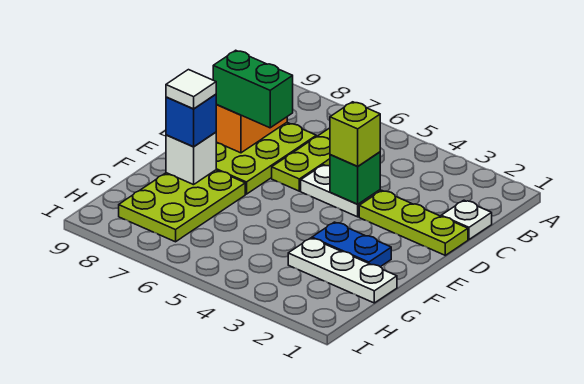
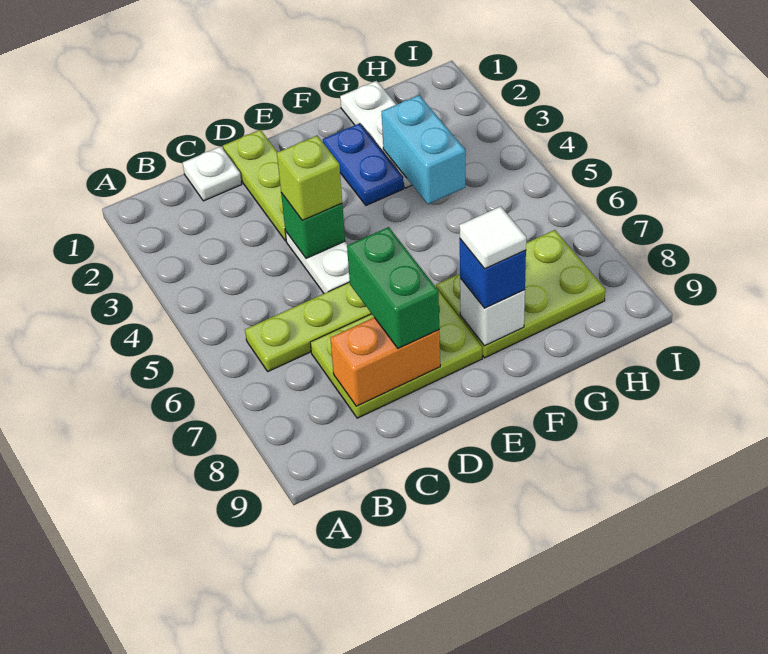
none -> cyan 1x2 brick [382,95,465,204]

